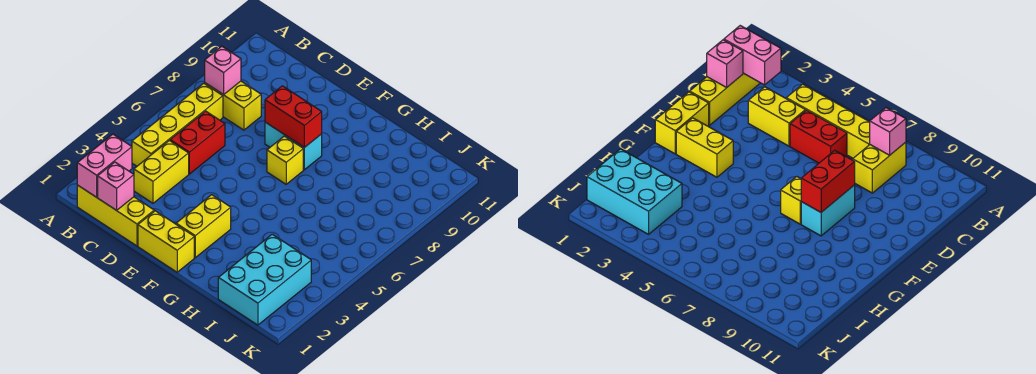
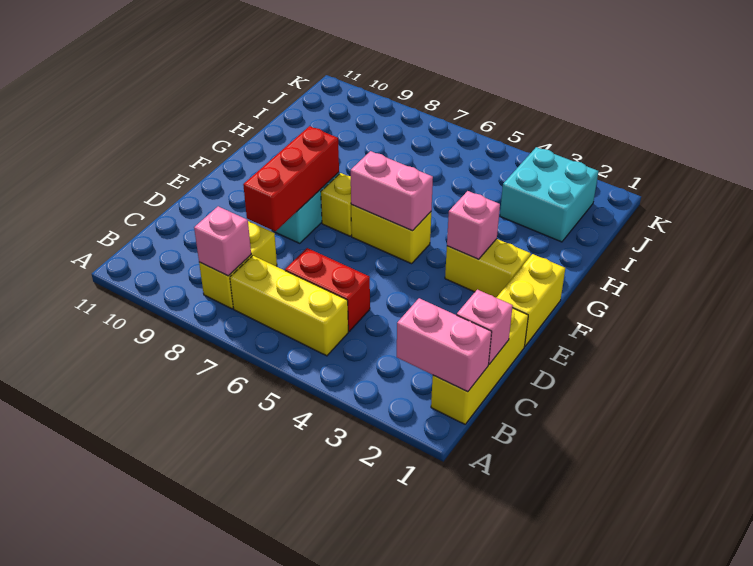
yellow 1x4 brick [132,83,223,166] -> yellow 1x3 brick [230,256,348,356]
yellow 1x2 brick [134,140,189,203] -> yellow 1x2 brick moved to [351,205,431,264]
red 1x2 brick [265,86,322,147] -> red 1x3 brick [243,126,339,231]
none -> pink 1x1 brick [447,191,500,259]
none -> pink 1x2 brick [351,151,433,231]
cyan 2x3 brick [218,234,311,325] -> cyan 2x2 brick [500,147,598,242]

